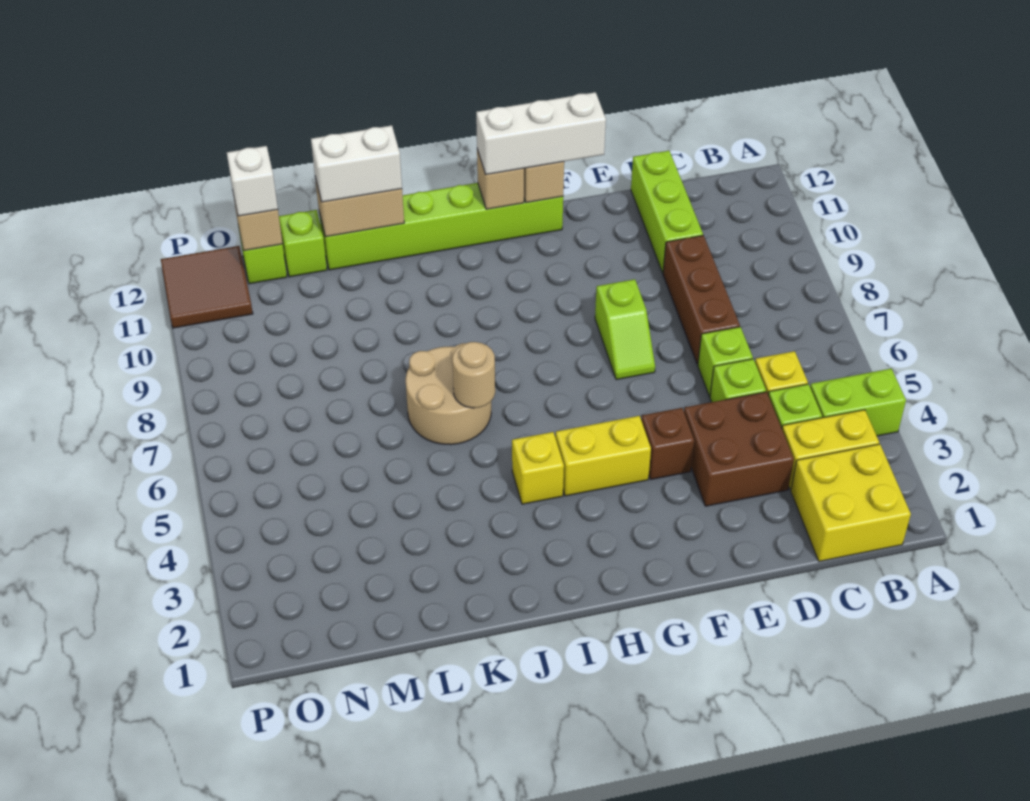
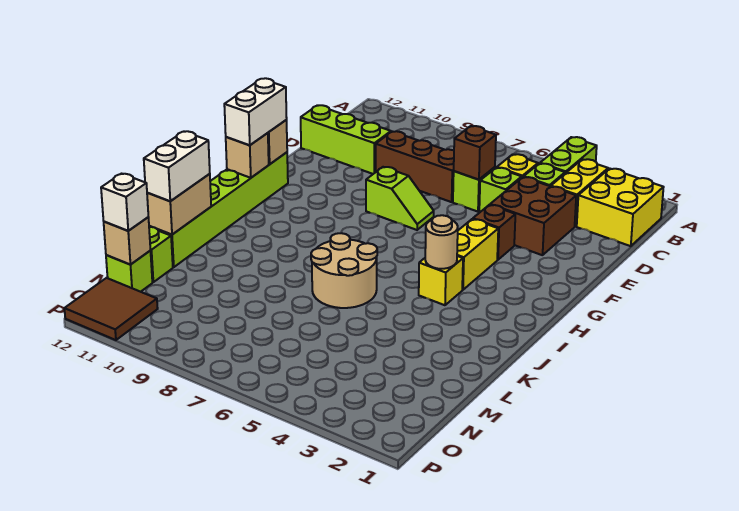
none -> brown 1x1 brick [454,126,496,180]
white 1x3 brick [476,92,606,174] -> white 1x2 brick [224,78,287,145]
tan 1x1 round brick [452,342,495,408] -> tan 1x1 round brick moved to [425,215,458,269]

